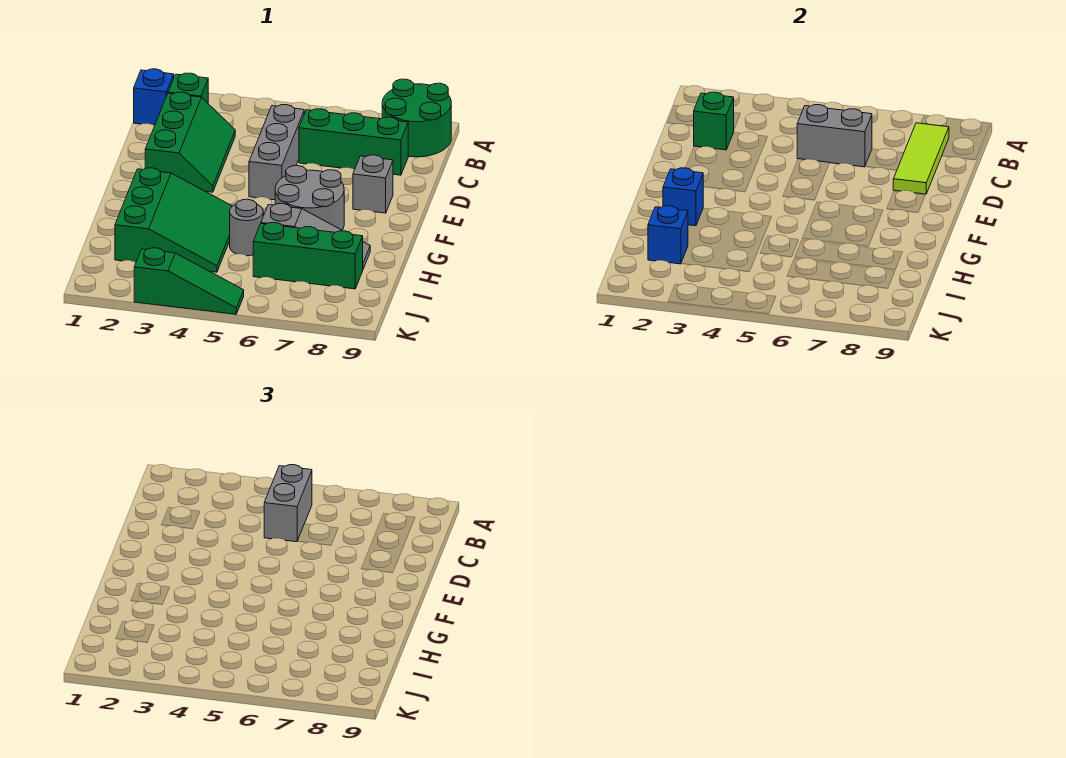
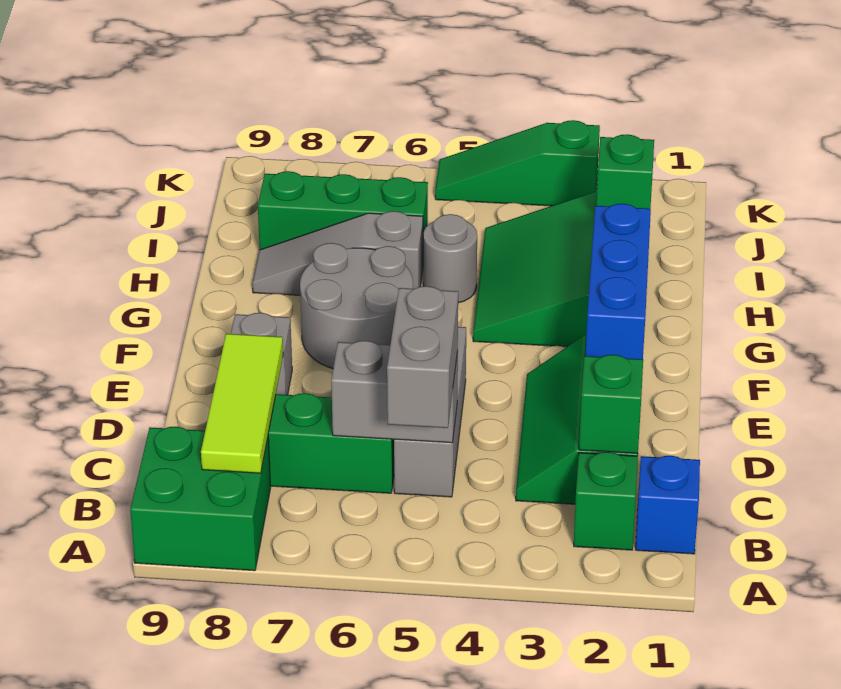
green 2x2 round brick [382,79,451,157] -> green 2x2 brick [130,427,271,571]
blue 1x1 brick [663,168,703,226] -> blue 1x3 brick [585,204,651,359]
blue 1x1 brick [648,206,688,264] -> green 1x1 brick [596,134,654,209]

